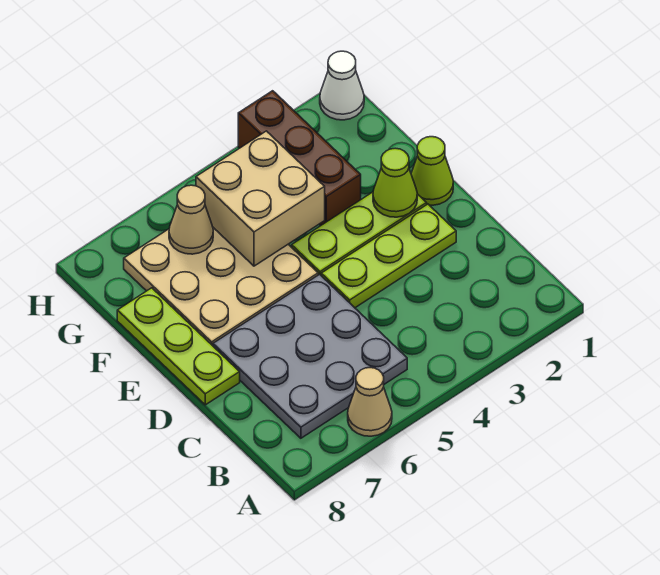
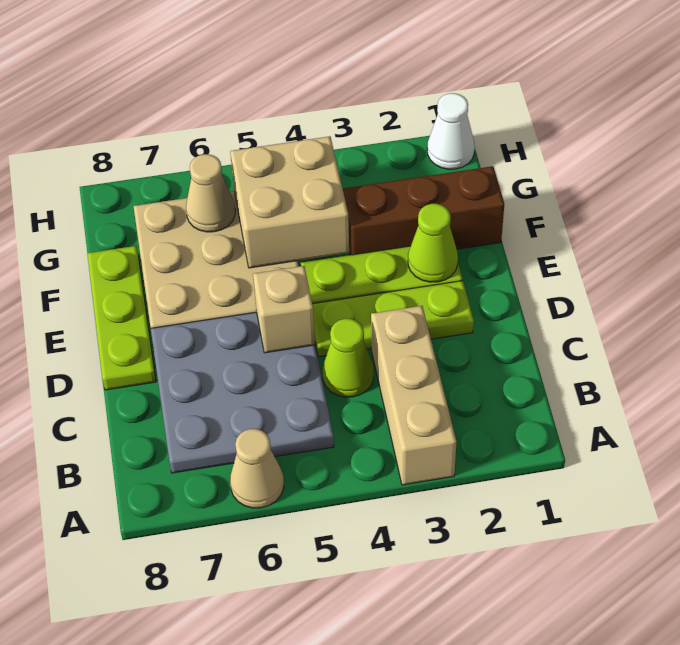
none -> tan 1x3 brick [371,306,456,485]
none -> tan 1x1 brick [253,266,315,353]
lime 1x1 cone [411,137,453,205] -> lime 1x1 cone moved to [323,319,374,397]
brown 1x3 brick [238,91,361,226] -> brown 1x3 brick turned to [343,166,504,255]

